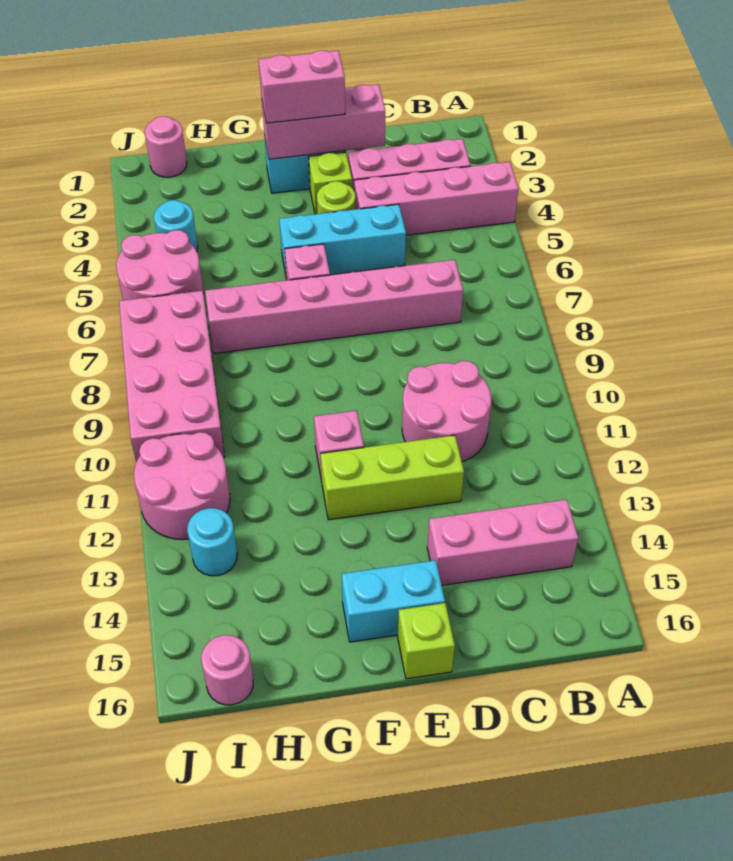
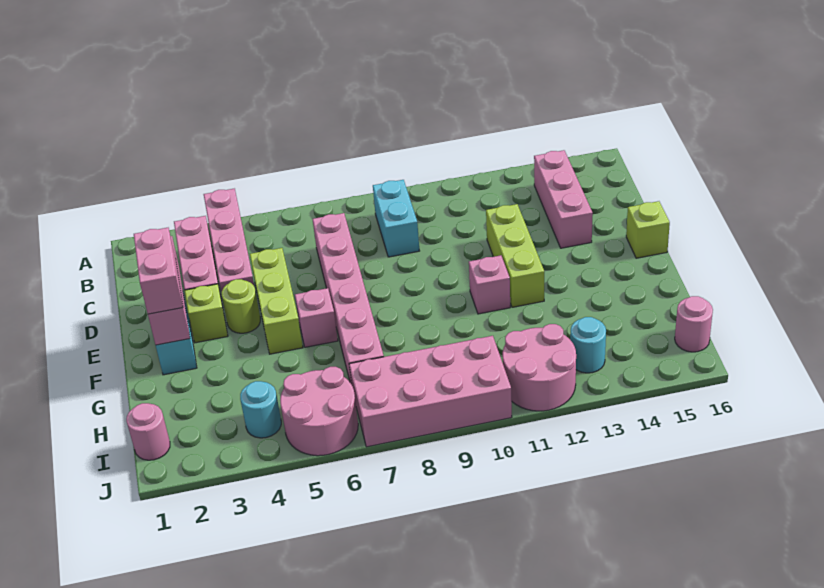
pink 2x2 round brick [402,361,491,462] -> none
cyan 1x3 brick [279,204,406,279] -> lime 1x3 brick [250,248,303,354]
cyan 1x2 brick [342,560,445,642] -> cyan 1x2 brick moved to [373,180,419,257]

